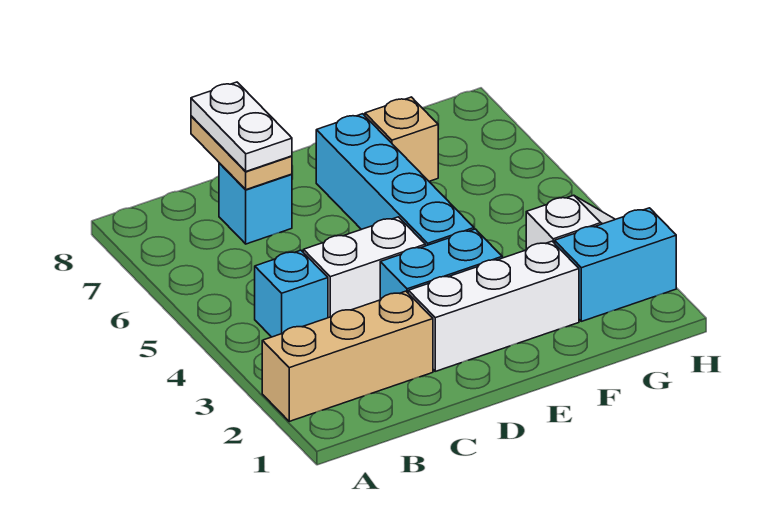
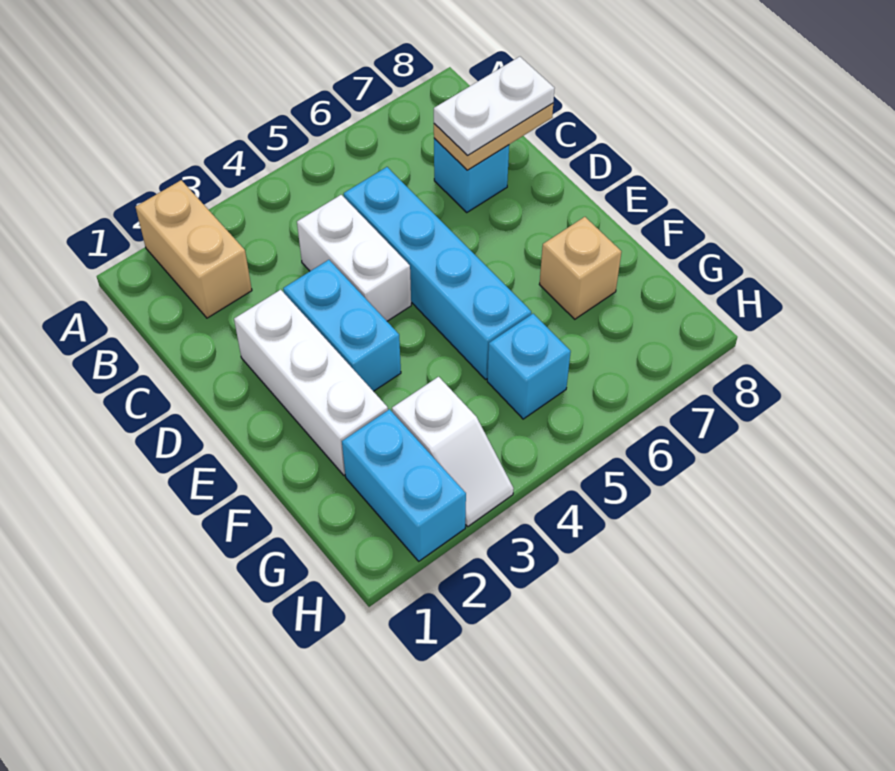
tan 1x3 brick [262,291,433,421] -> tan 1x2 brick [136,180,252,318]
cyan 1x1 brick [255,250,328,337] -> cyan 1x1 brick moved to [487,314,571,419]
cyan 1x4 brick [316,114,474,246] -> cyan 1x4 brick turned to [344,167,531,379]

